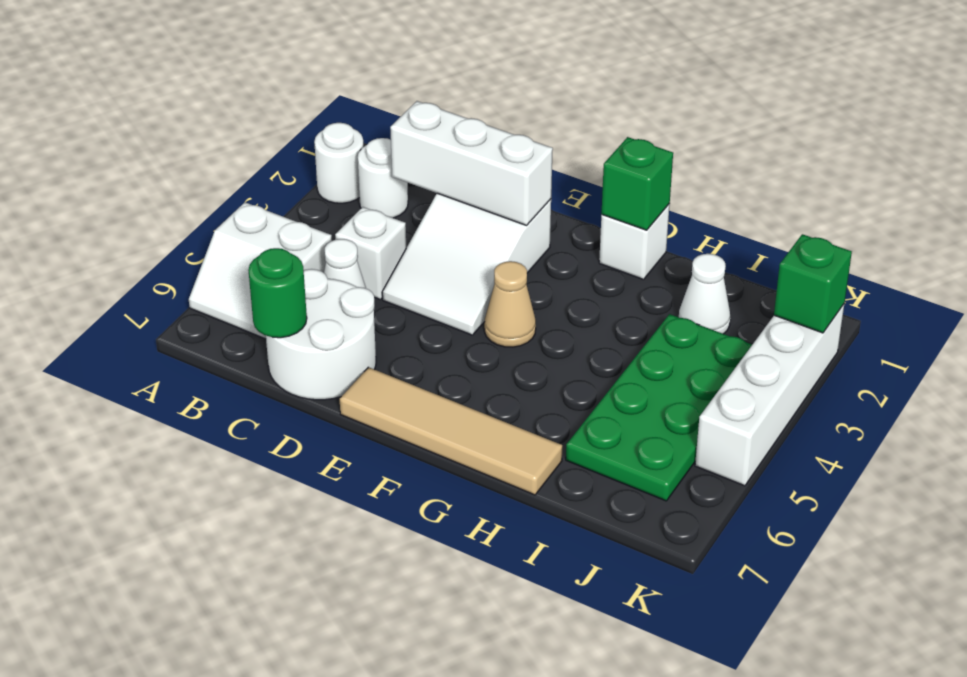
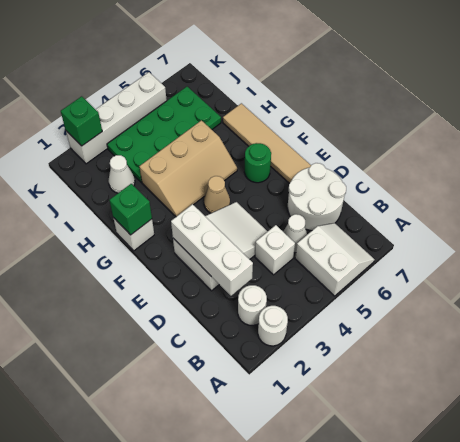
green 1x1 round brick [248,248,307,338] -> green 1x1 round brick moved to [244,143,271,183]
none -> tan 2x3 slope [139,120,237,217]

